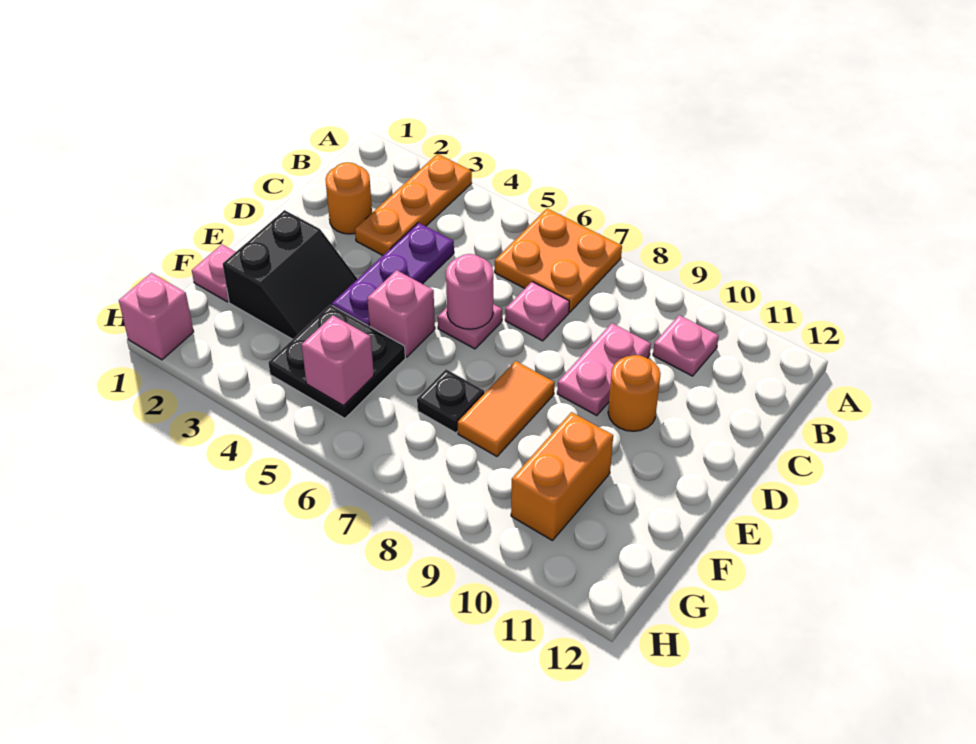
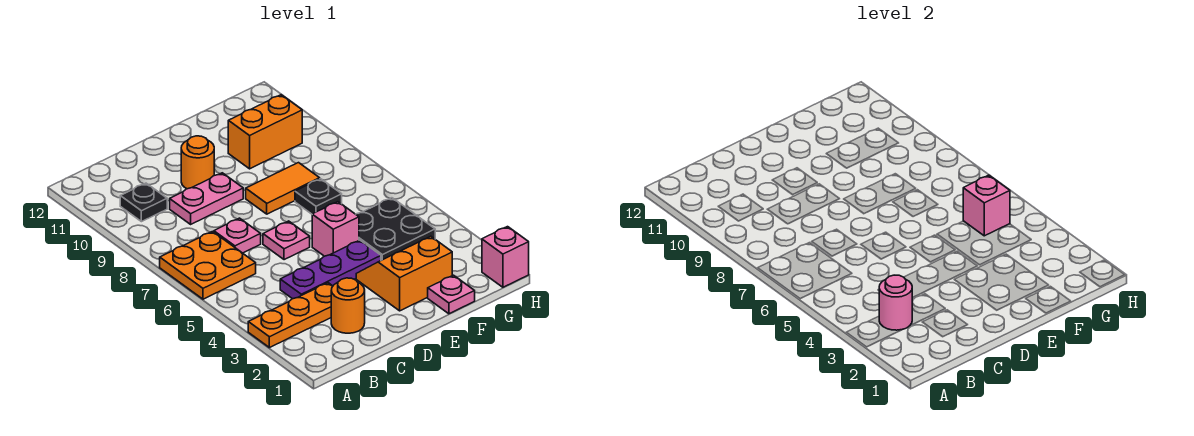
pink 1x1 plate [653,315,719,376] -> black 1x1 plate [120,183,167,222]
pink 1x1 round brick [446,254,493,329] -> pink 1x1 round brick moved to [879,275,912,330]
black 2x2 slope [223,210,357,339] -> orange 2x2 slope [356,236,452,311]

